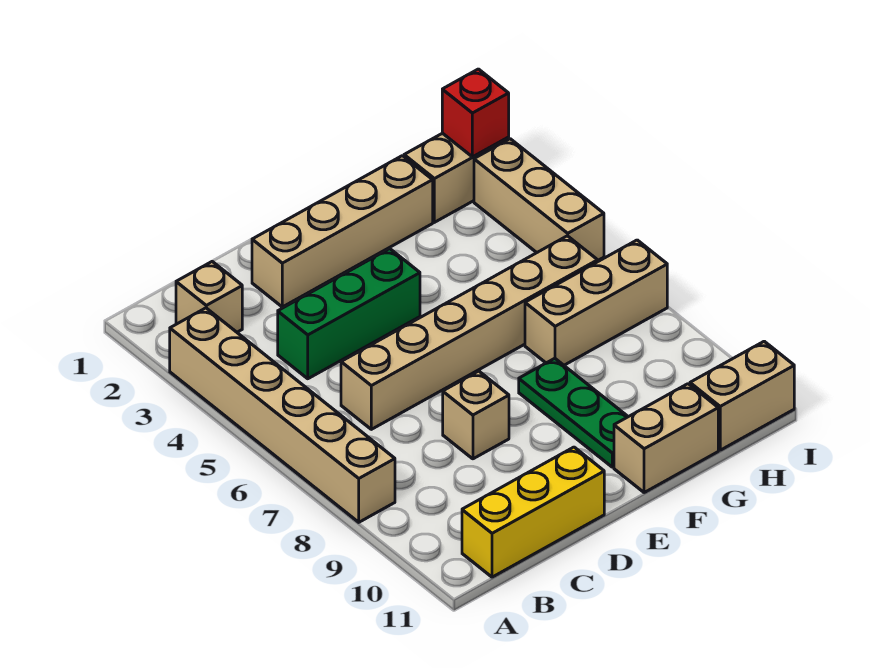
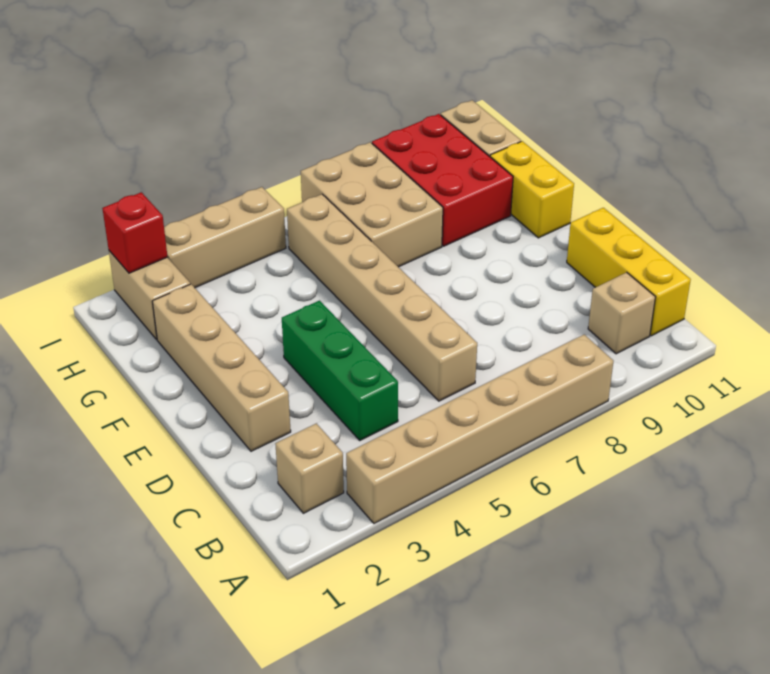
tan 1x1 brick [443,371,509,459] -> tan 1x1 brick moved to [588,272,655,354]
green 1x3 plate [519,358,628,467] -> none
tan 1x2 brick [614,384,718,493] -> yellow 1x2 brick [490,141,574,238]
tan 1x3 brick [525,240,667,365] -> tan 2x3 brick [301,142,443,267]
none -> red 2x3 brick [372,114,513,246]

